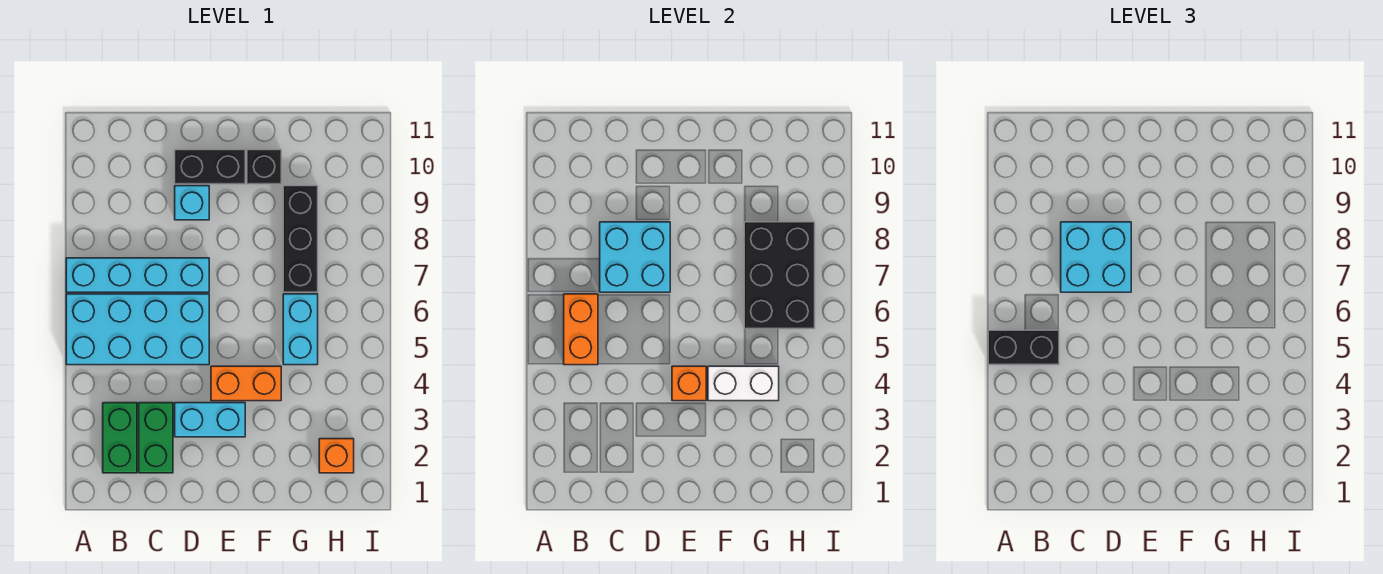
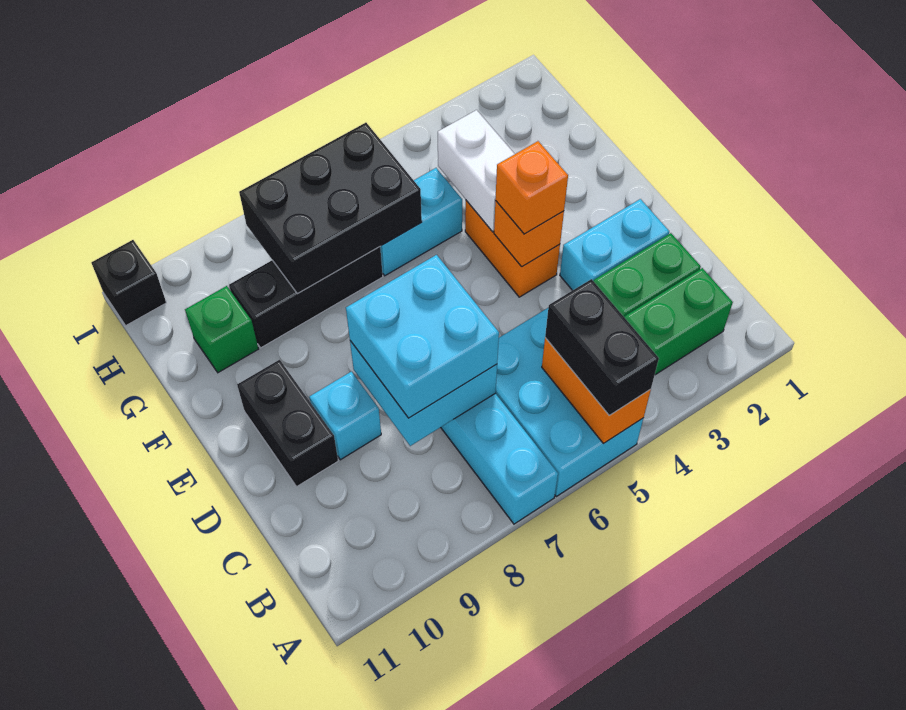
cyan 2x4 brick [66,294,209,365] -> cyan 2x3 brick [496,308,643,496]
orange 1x2 brick [564,294,598,365] -> orange 1x2 brick turned to [542,338,651,444]
cyan 1x2 brick [175,403,245,437] -> cyan 1x2 brick turned to [560,199,669,291]
black 1x1 brick [247,150,281,184] -> black 1x1 brick moved to [91,240,166,326]
none -> green 1x1 brick [185,286,258,373]
orange 1x1 brick [319,439,354,473] -> orange 1x1 brick moved to [495,141,568,234]

